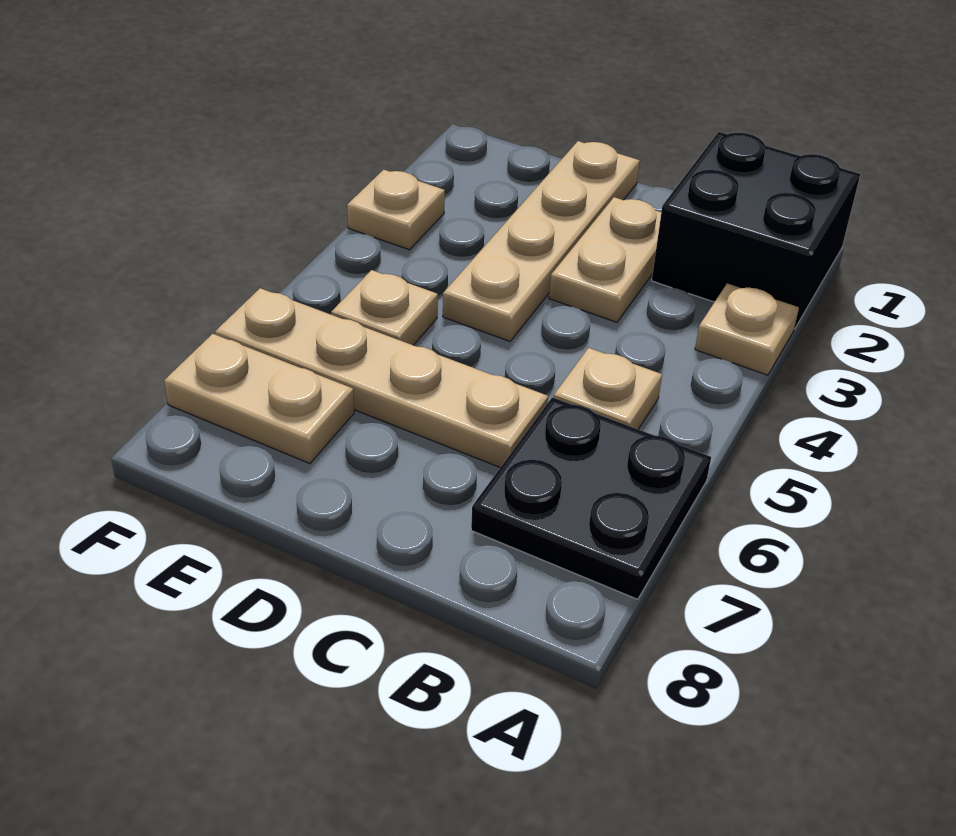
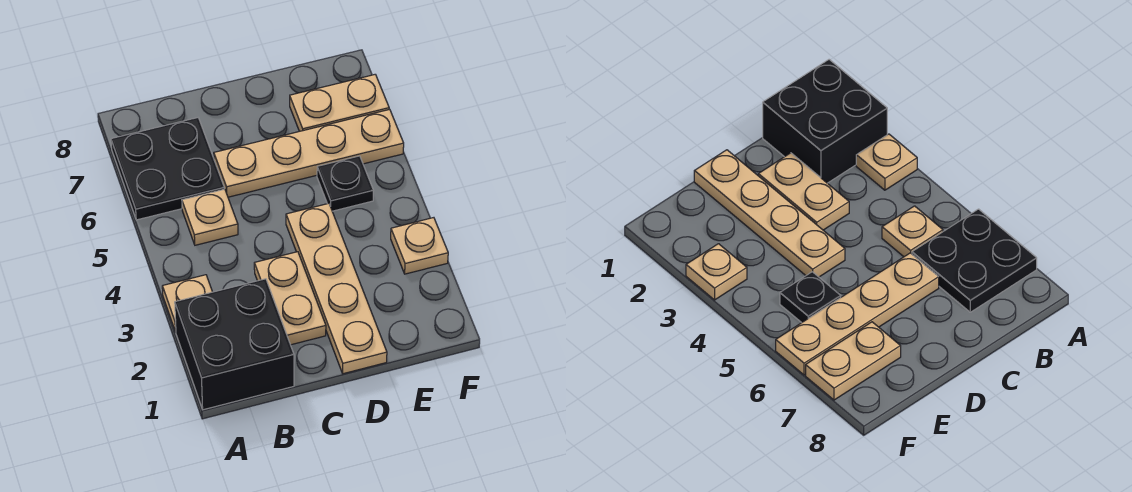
tan 1x1 plate [331,270,438,345] -> black 1x1 plate [317,156,374,211]

